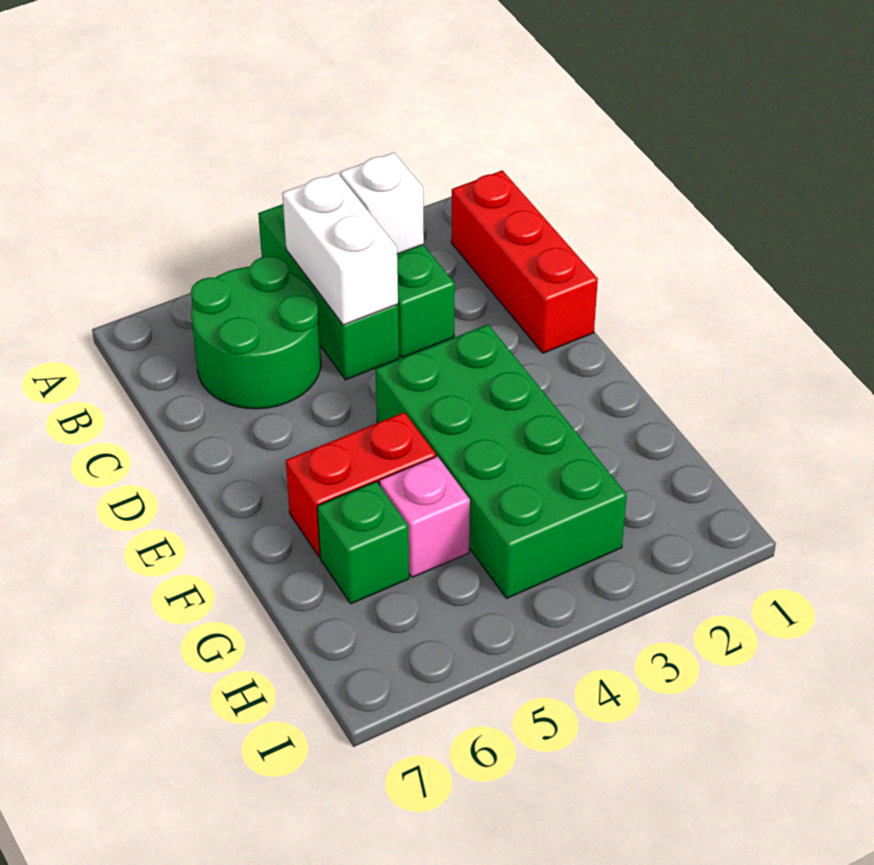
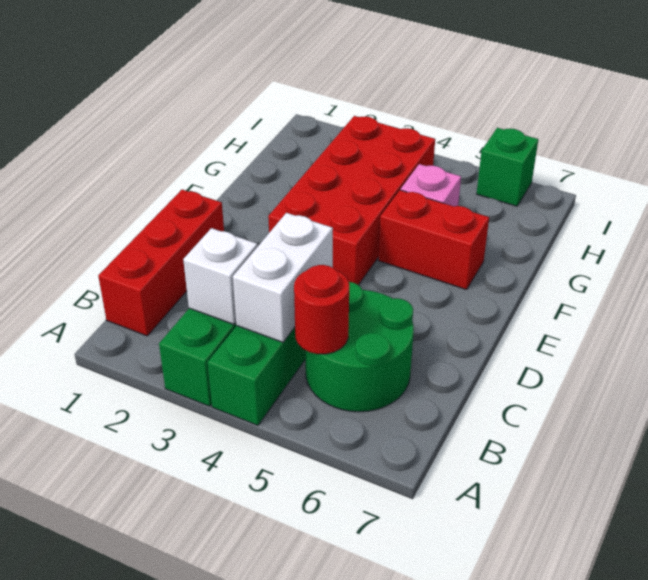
none -> red 1x1 round brick [294,265,349,354]
green 2x4 brick [375,325,627,598] -> red 2x4 brick [268,116,435,285]
green 1x1 brick [317,481,409,604] -> green 1x1 brick moved to [477,128,538,206]

